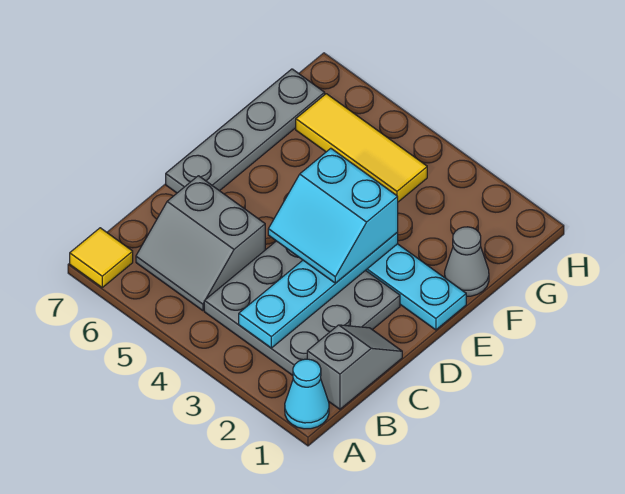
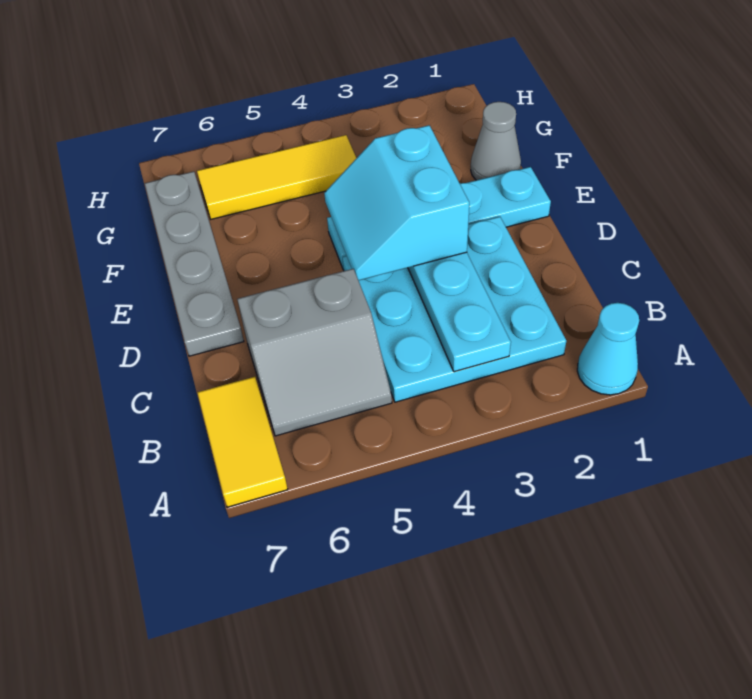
yellow 1x1 tile [70,228,133,287] -> yellow 1x2 tile [197,377,288,507]
grey 1x2 slope [307,325,402,409] -> none
grey 3x3 plate [204,241,400,375] -> cyan 3x3 plate [342,217,566,402]
cyan 2x2 slope [268,148,398,283] -> cyan 2x2 slope turned to [324,125,469,281]

